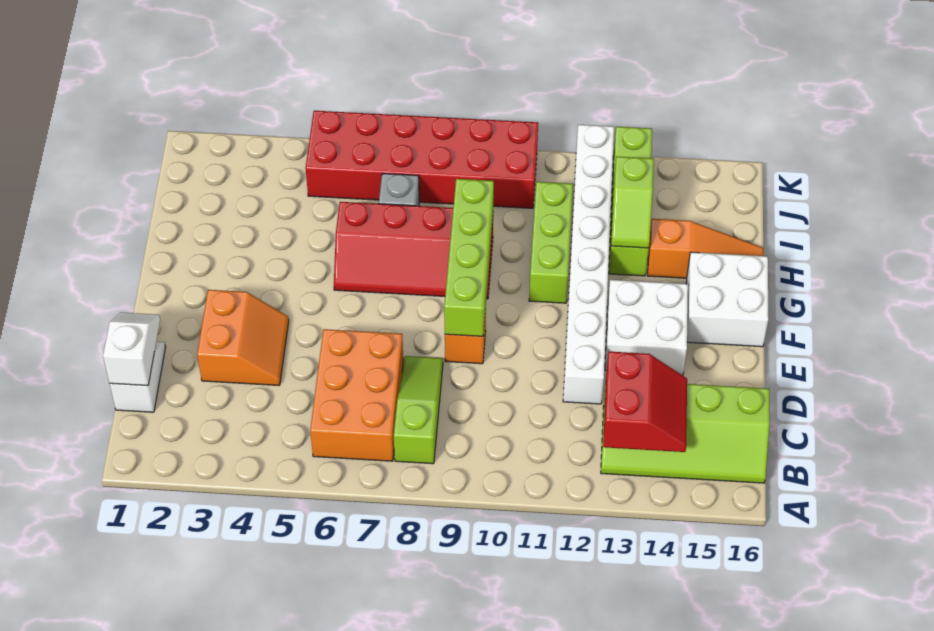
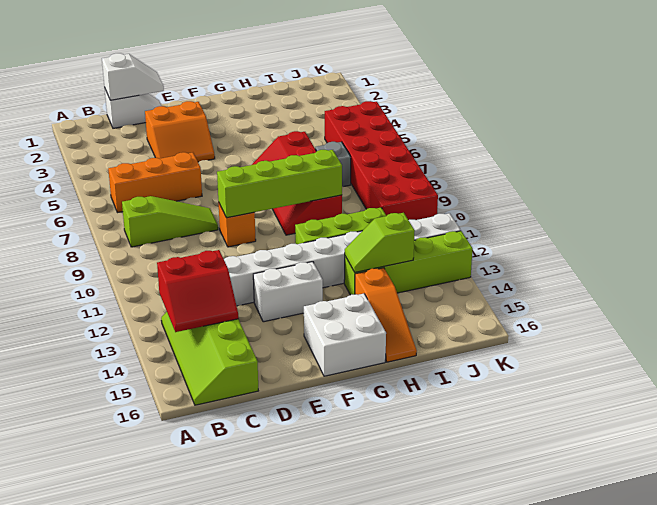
orange 2x3 brick [310,329,403,461] -> orange 1x3 brick [108,152,202,213]
white 2x2 brick [605,280,688,375] -> white 1x2 brick [253,262,323,322]

